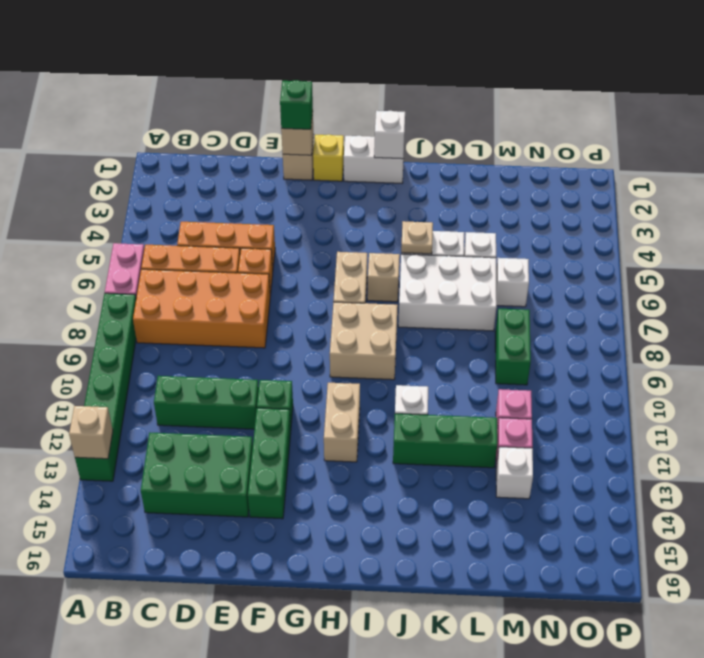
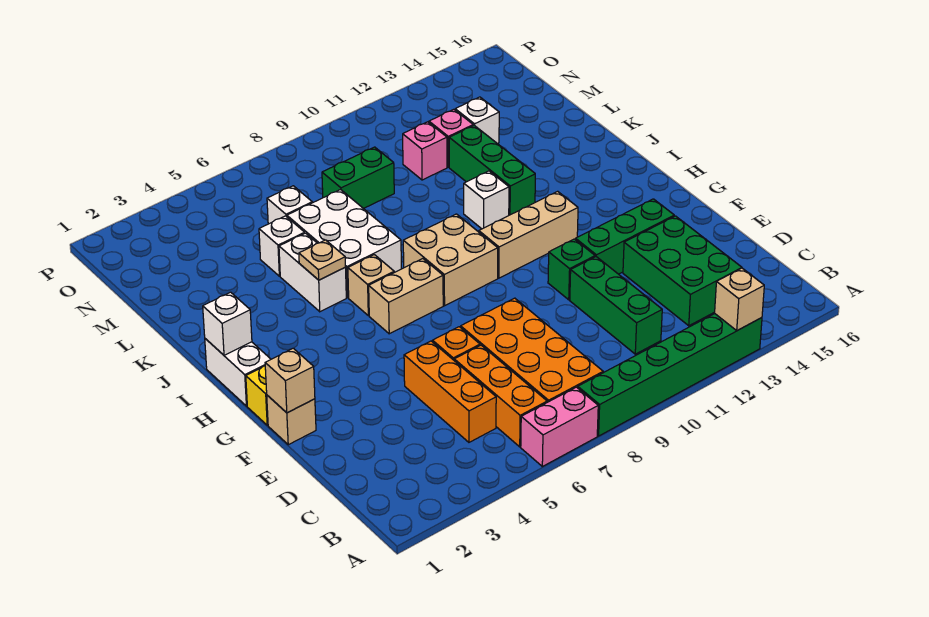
green 1x1 brick [280,80,313,129] -> none
tan 1x2 brick [324,383,360,462] -> tan 1x3 brick [479,191,578,278]

